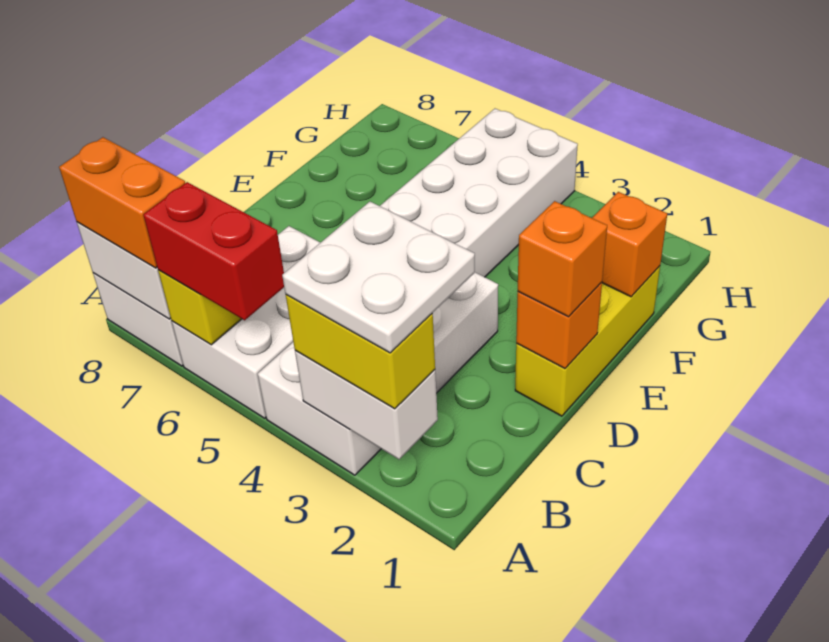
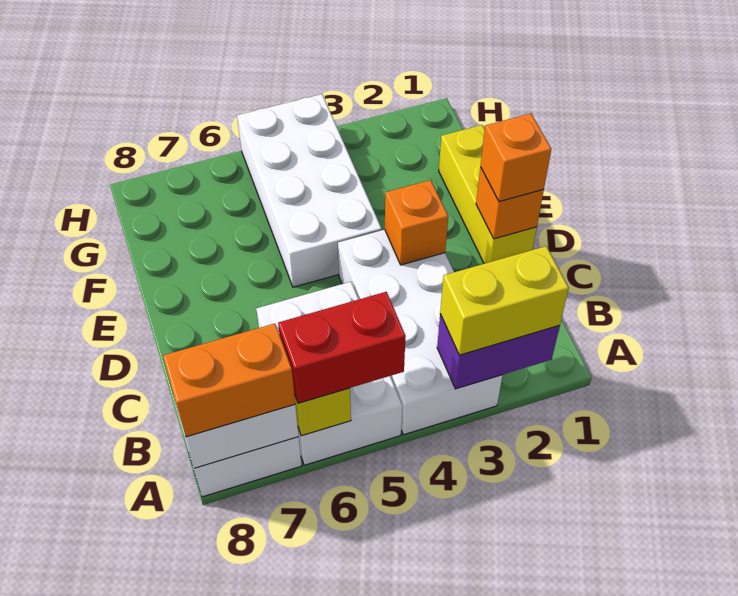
white 1x2 brick [295,350,438,459] -> purple 1x2 brick [437,314,560,389]
white 2x2 plate [282,202,475,353] -> none
orange 1x1 brick [592,192,667,297] -> orange 1x1 brick moved to [385,180,448,265]

